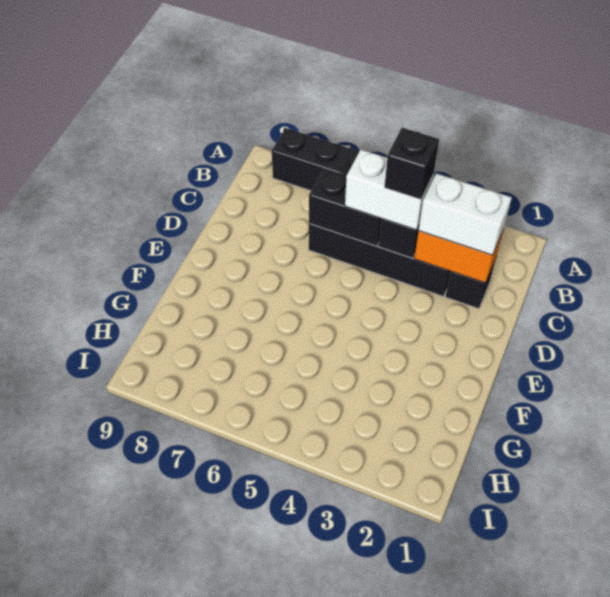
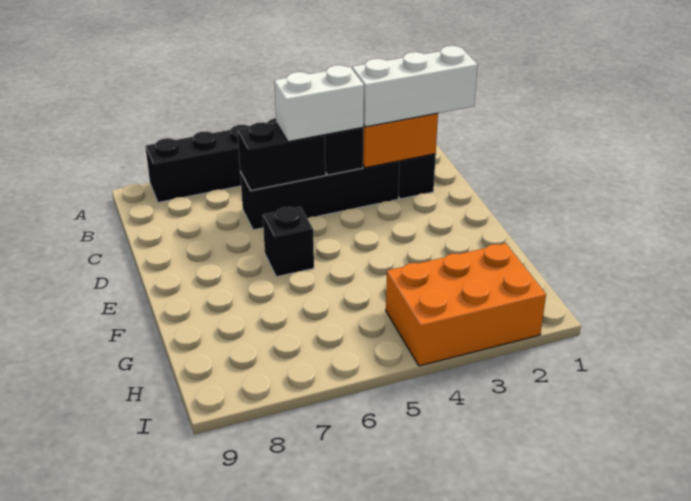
white 1x2 brick [419,173,512,255] -> white 1x3 brick [352,46,478,127]
black 1x1 brick [385,128,439,199] -> black 1x1 brick moved to [263,207,314,277]
none -> orange 2x3 brick [386,243,546,366]

